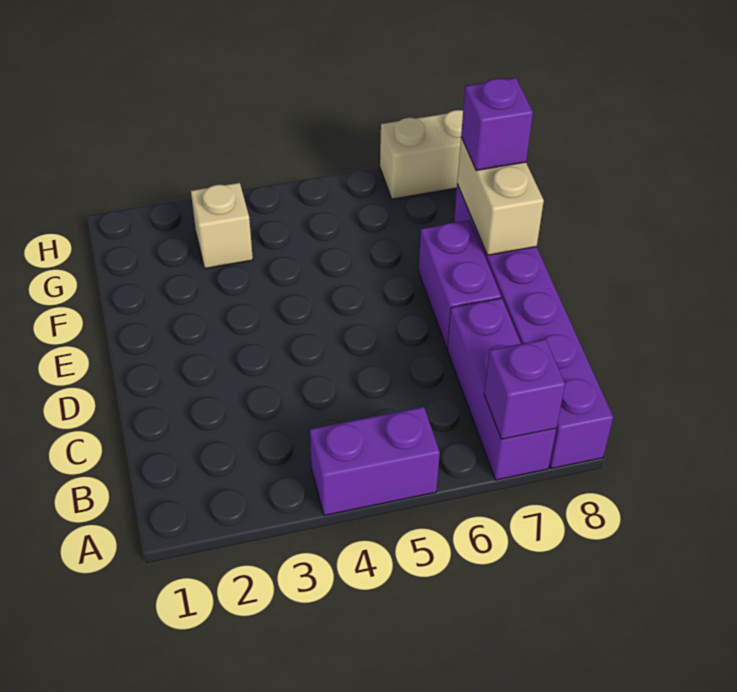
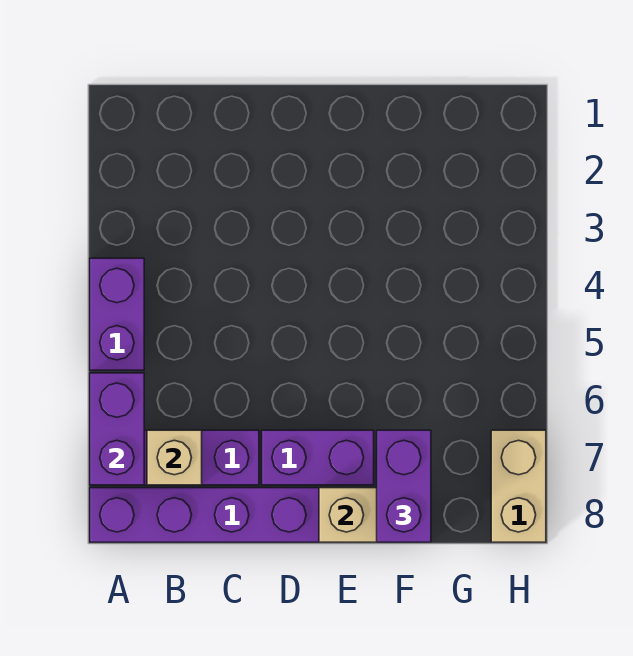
purple 1x1 brick [484,339,565,439] -> purple 1x2 brick [90,373,144,485]
purple 1x1 brick [461,78,533,171] -> purple 1x2 brick [377,430,431,542]
tan 1x1 brick [191,183,253,269] -> tan 1x1 brick moved to [147,430,202,485]

